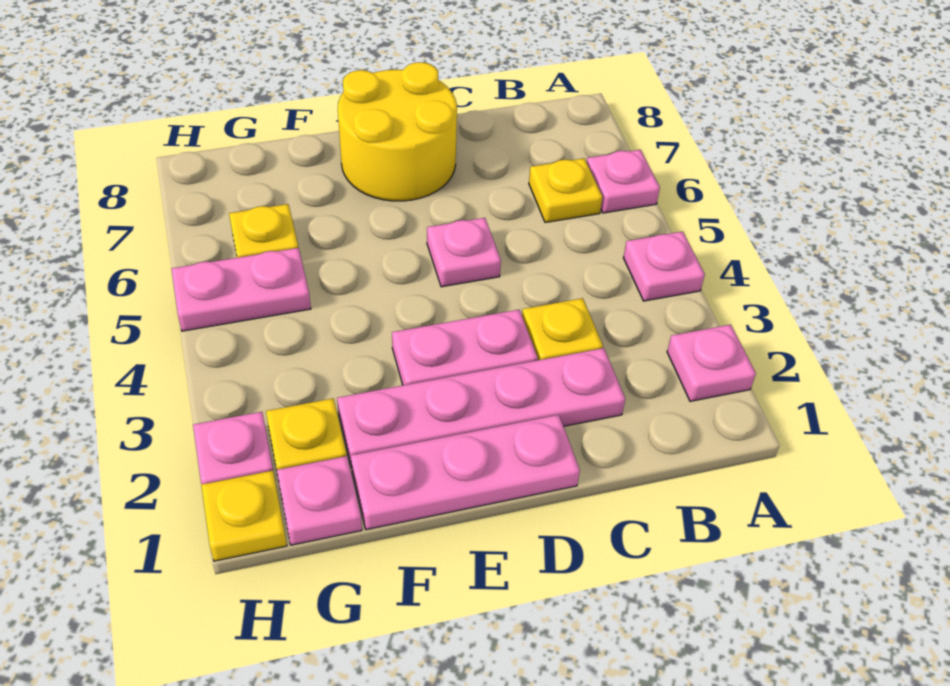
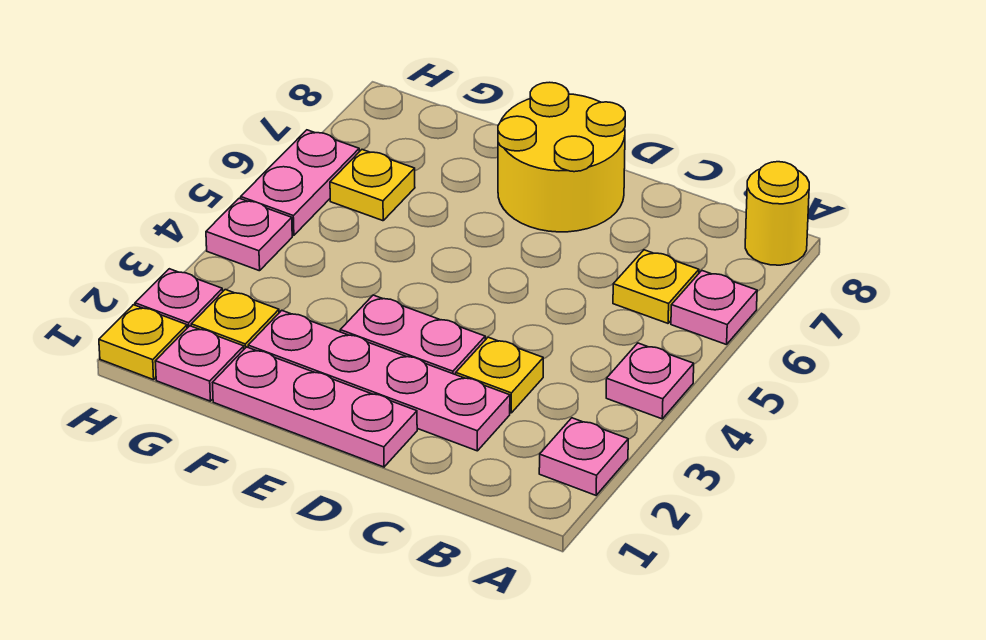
none -> yellow 1x1 round brick [745,162,809,265]
pink 1x1 plate [427,218,501,287] -> pink 1x1 plate moved to [206,198,292,271]
pink 1x2 plate [171,248,311,331] -> pink 1x2 plate turned to [241,130,359,235]

